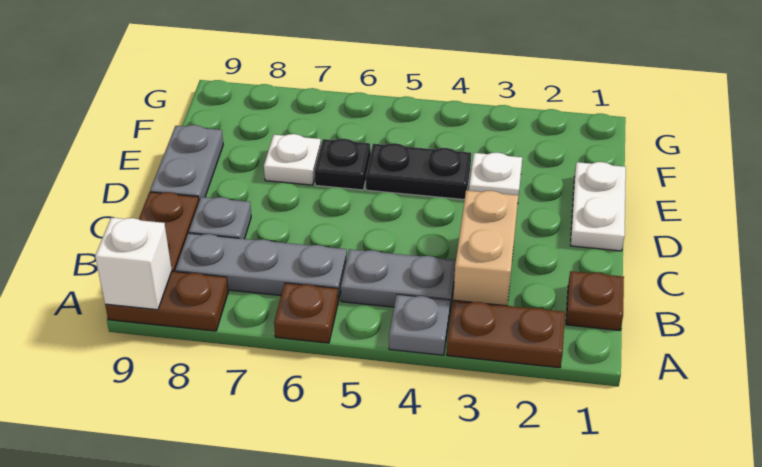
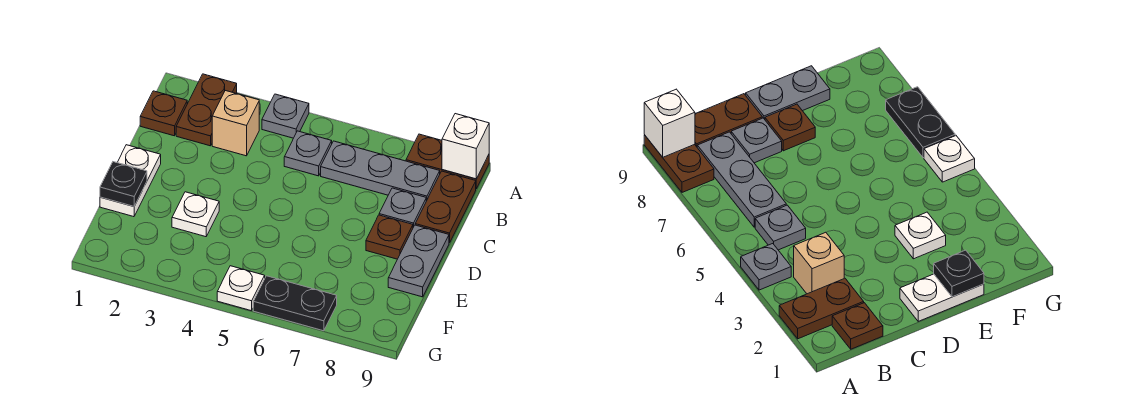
brown 1x2 plate [447,300,565,368] -> brown 1x2 plate turned to [176,74,237,146]
brown 1x1 plate [274,283,338,343] -> brown 1x1 plate moved to [366,215,413,259]
tan 1x2 brick [453,190,518,306] -> tan 1x1 brick [212,91,259,156]
grey 1x2 plate [341,249,456,309] -> grey 1x1 plate [284,131,332,176]
black 1x2 plate [366,143,471,200] -> black 1x2 plate moved to [253,276,337,331]
black 1x1 plate [315,139,371,190] -> black 1x1 plate moved to [100,162,147,206]
white 1x1 plate [264,134,321,185] -> white 1x1 plate moved to [217,266,265,311]

